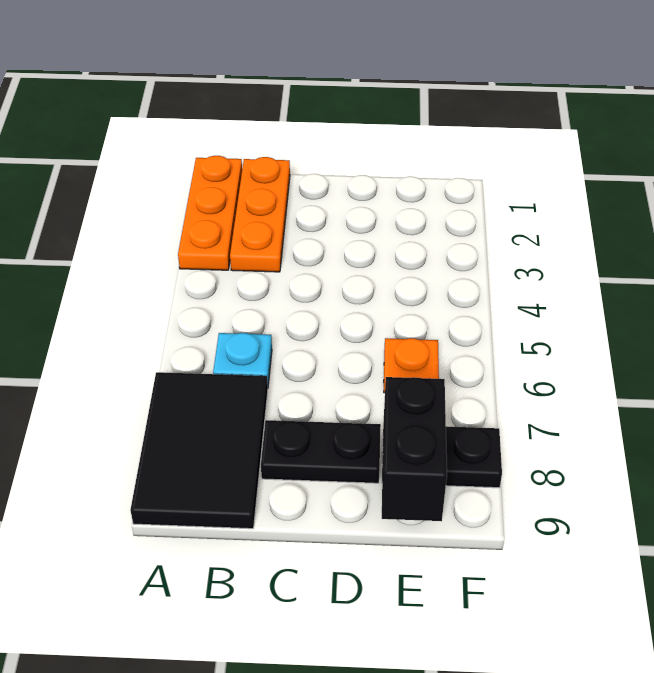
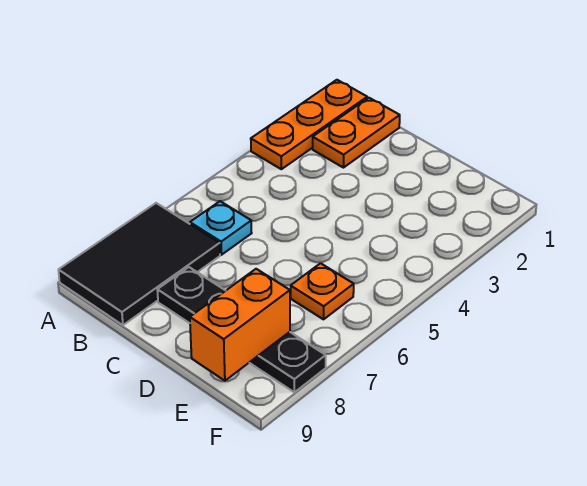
orange 1x3 plate [230,157,290,272] -> orange 1x2 plate [313,98,400,168]
black 1x2 brick [382,377,447,521] -> orange 1x2 brick [190,269,290,381]

